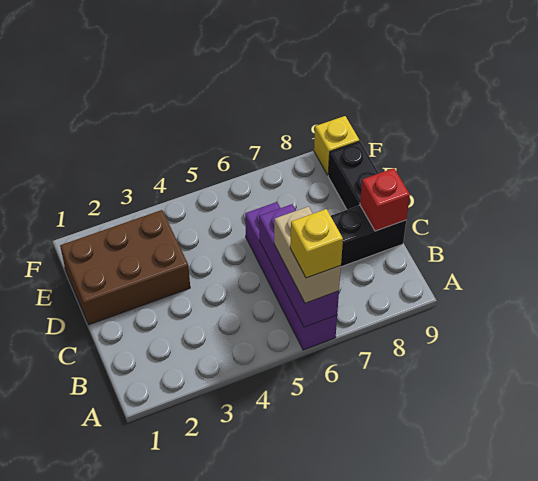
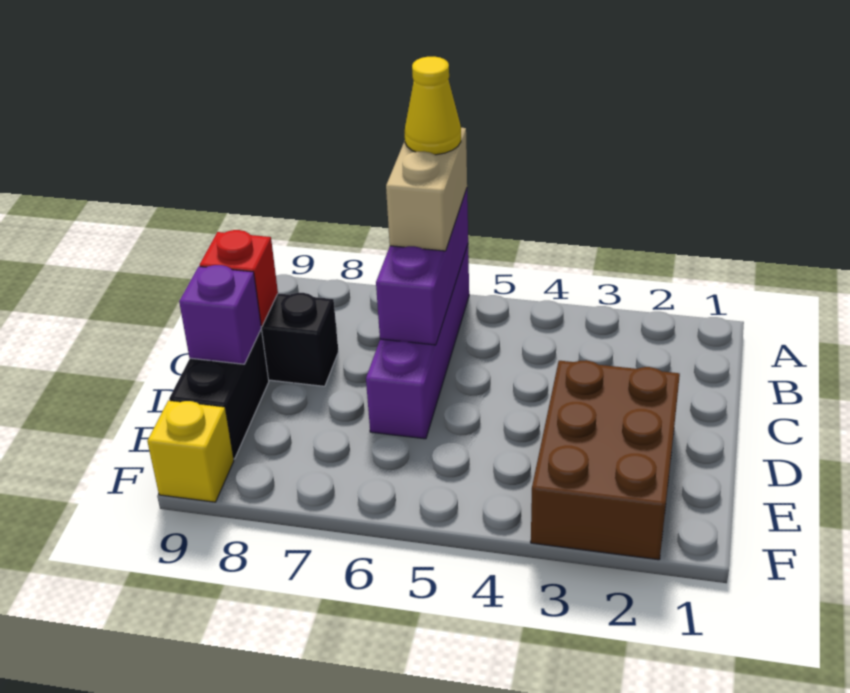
yellow 1x1 brick [290,209,343,278] -> yellow 1x1 cone [405,57,461,155]
brown 2x3 brick [60,210,190,325] -> brown 2x3 brick turned to [531,360,680,560]
none -> purple 1x1 brick [179,265,261,364]

